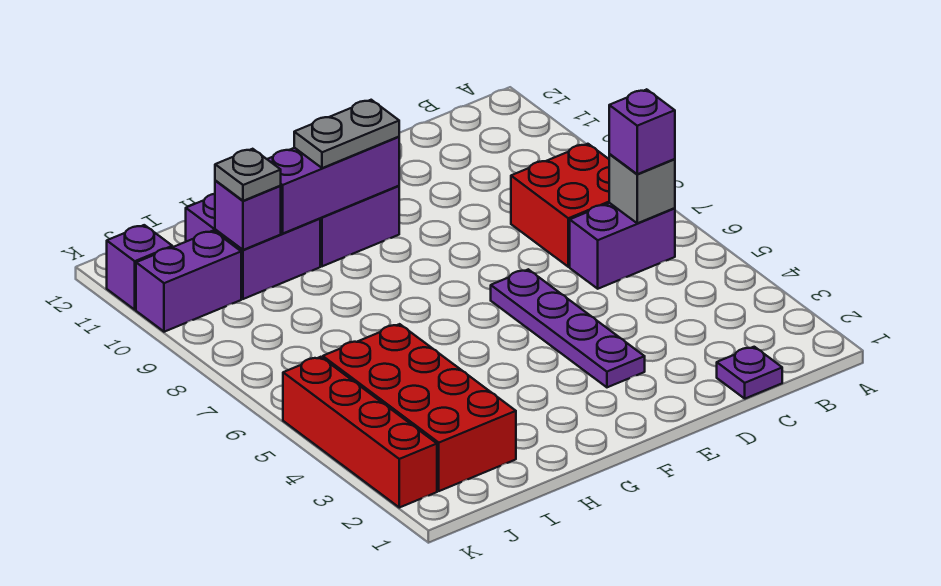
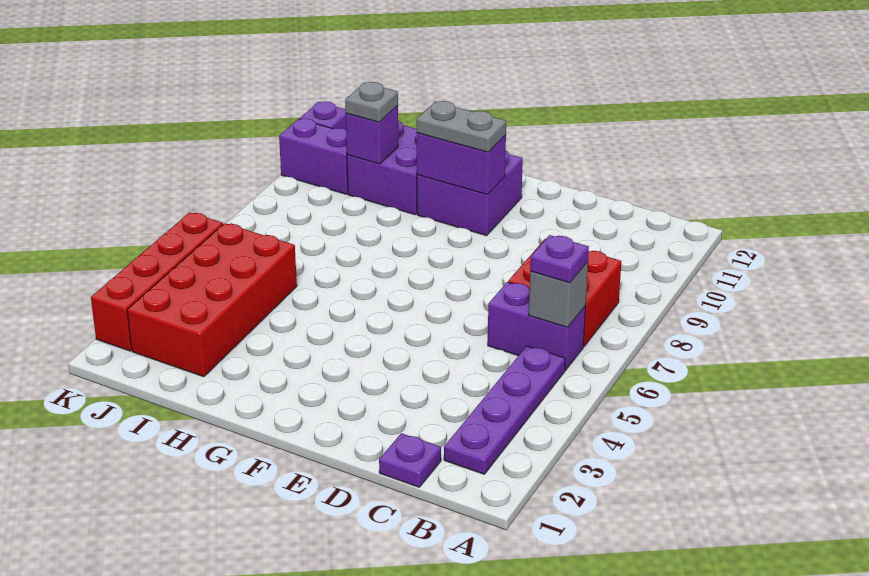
purple 1x1 brick [609,89,675,174] -> purple 1x1 plate [530,235,589,283]
purple 1x4 plate [491,269,645,387] -> purple 1x4 plate moved to [444,346,565,474]
purple 1x3 brick [267,137,399,233] -> purple 1x2 brick [417,133,506,195]

